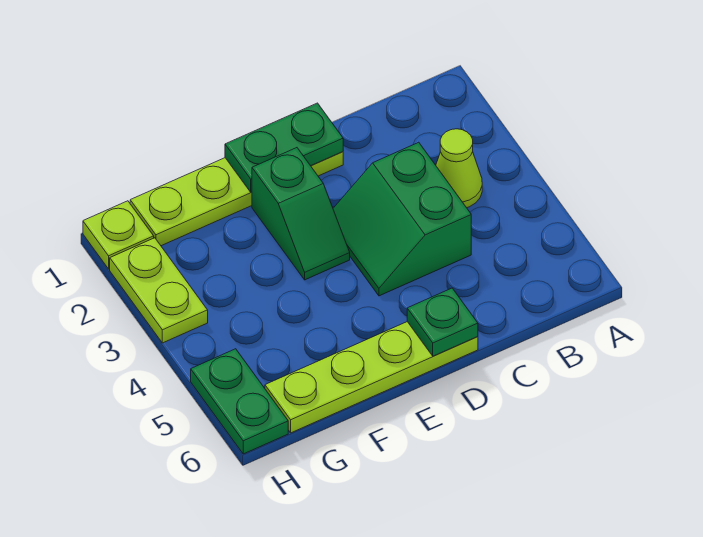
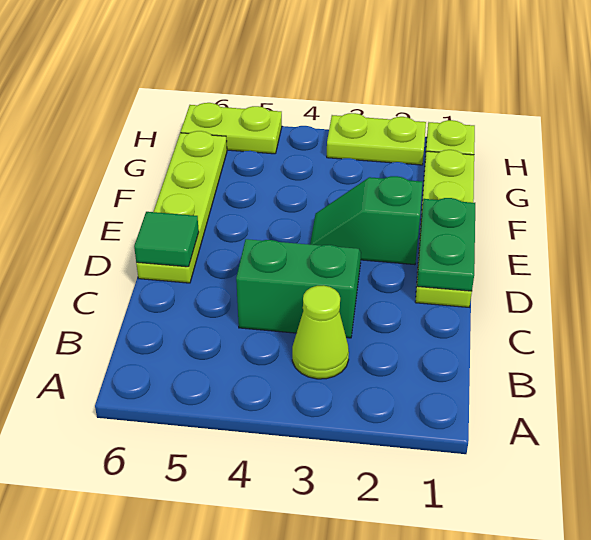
green 1x1 plate [407,288,478,356] -> green 1x1 tile [134,212,199,267]
green 1x2 plate [191,349,288,454] -> lime 1x2 plate [181,103,282,154]

